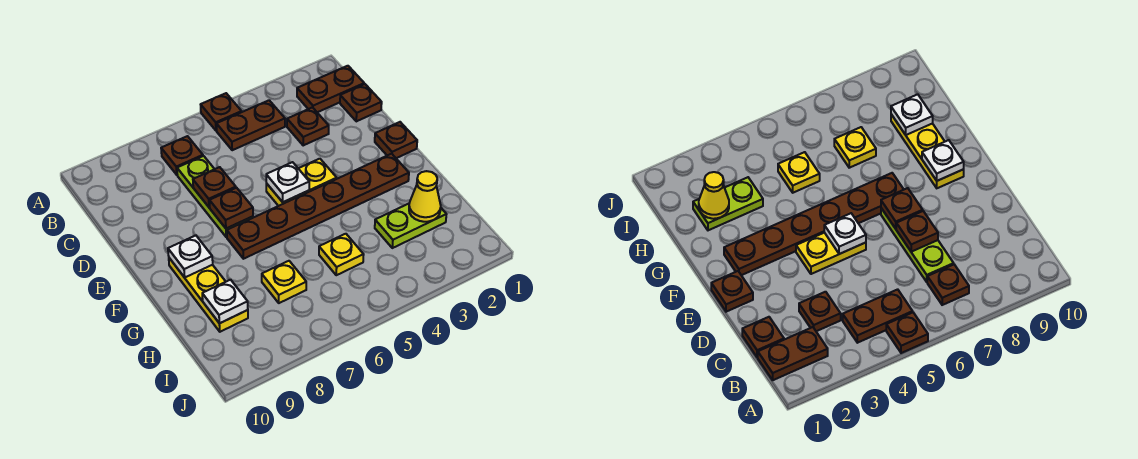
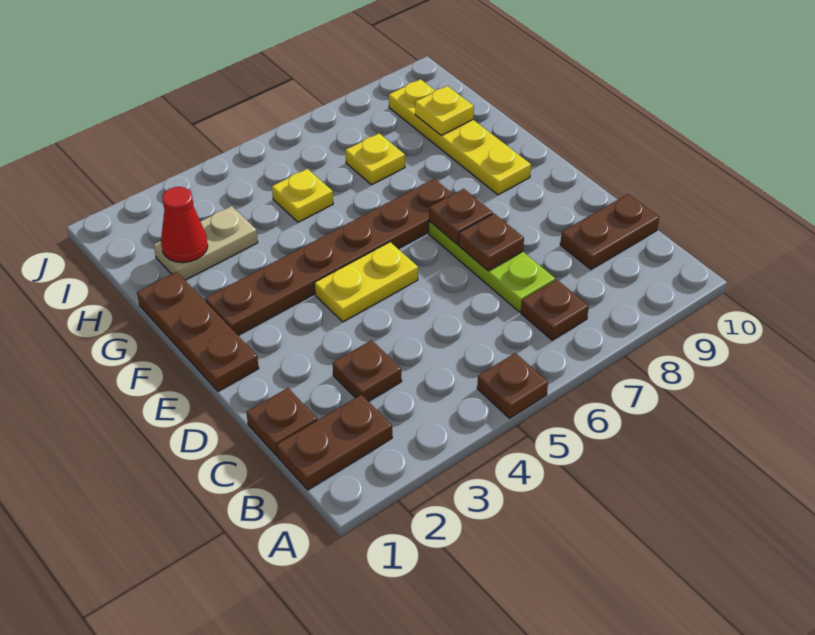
brown 1x2 plate [217,100,285,150] -> brown 1x2 plate moved to [560,194,659,269]
brown 1x1 plate [375,122,417,158] -> brown 1x3 plate [137,272,259,391]
white 1x1 plate [266,162,309,202] -> none
yellow 1x3 plate [169,258,248,332] -> yellow 1x4 plate [389,79,531,195]
white 1x1 plate [168,235,213,278] -> none
lime 1x2 plate [375,204,447,248] -> tan 1x2 plate [154,206,258,280]
yellow 1x1 cone [409,171,441,222] -> red 1x1 cone [161,187,208,263]
white 1x1 plate [202,280,248,323] -> yellow 1x1 plate [415,86,474,135]

